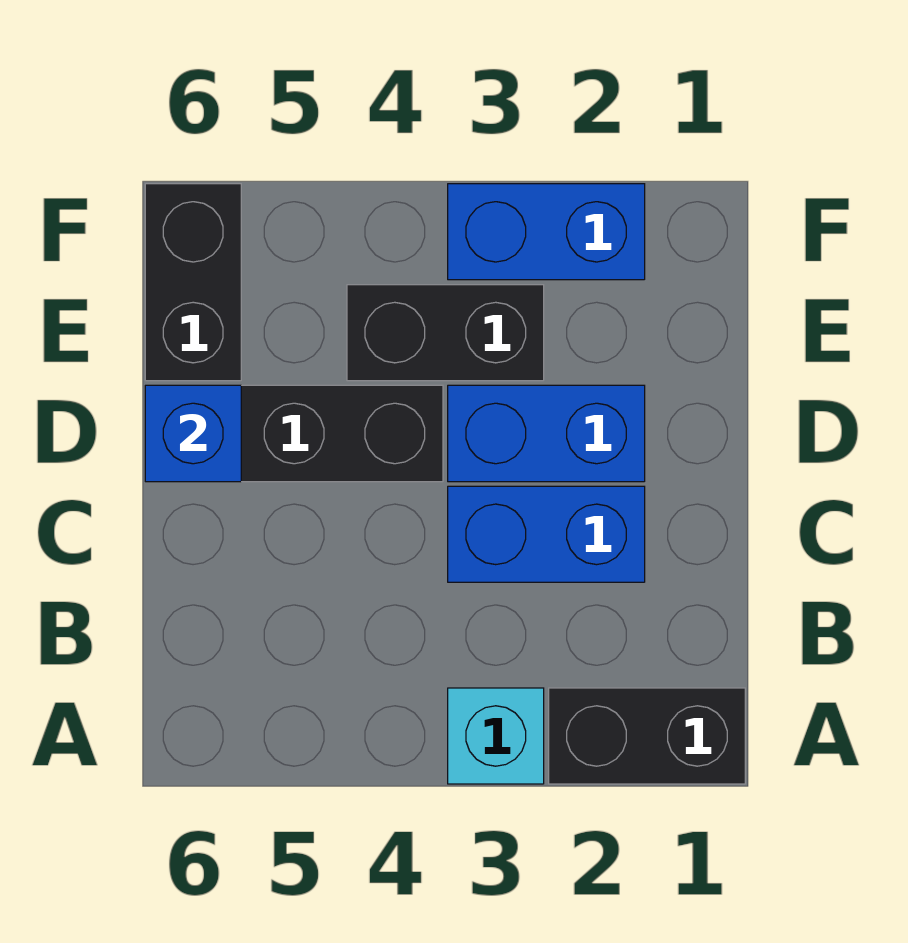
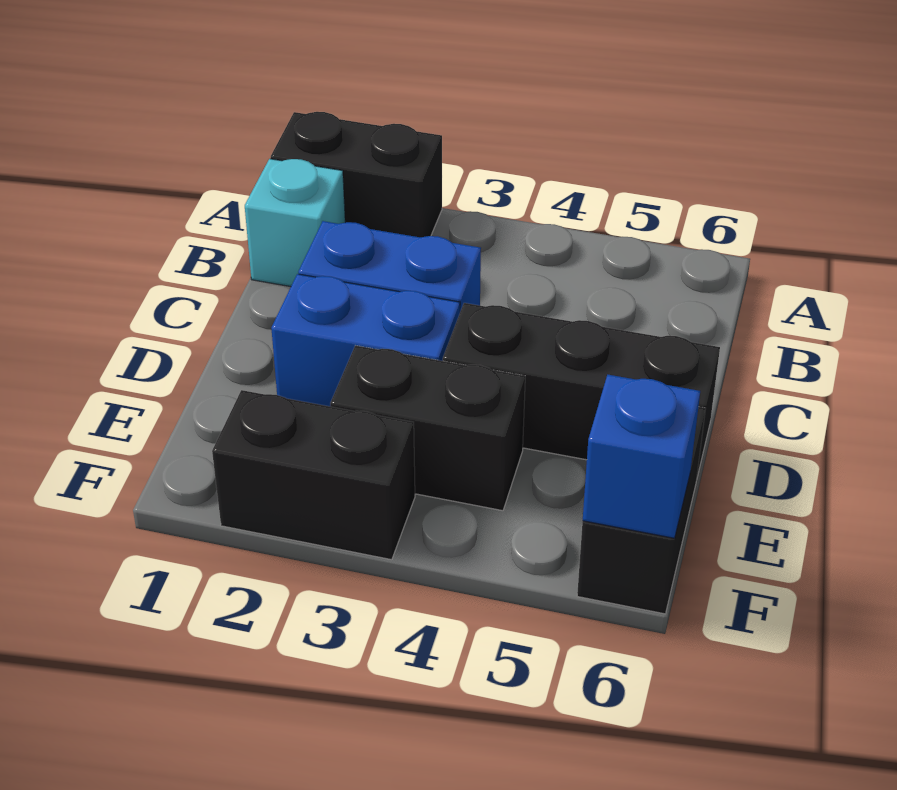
cyan 1x1 brick [448,688,544,784] -> cyan 1x1 brick moved to [245,159,345,287]
blue 1x1 brick [145,385,241,482] -> blue 1x1 brick moved to [583,375,700,538]
blue 1x2 brick [448,184,645,280] -> black 1x2 brick [212,390,415,560]

